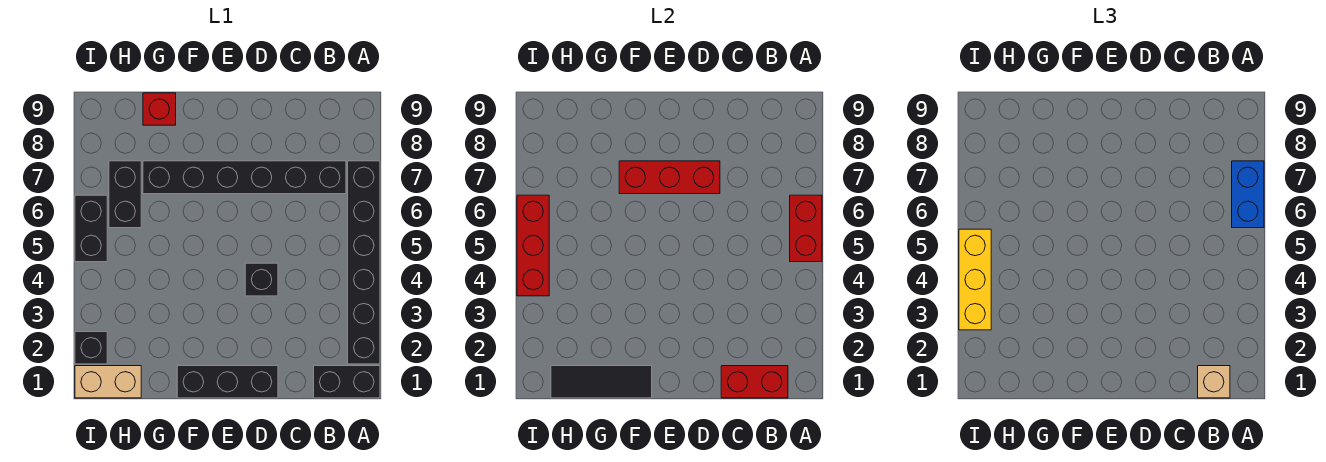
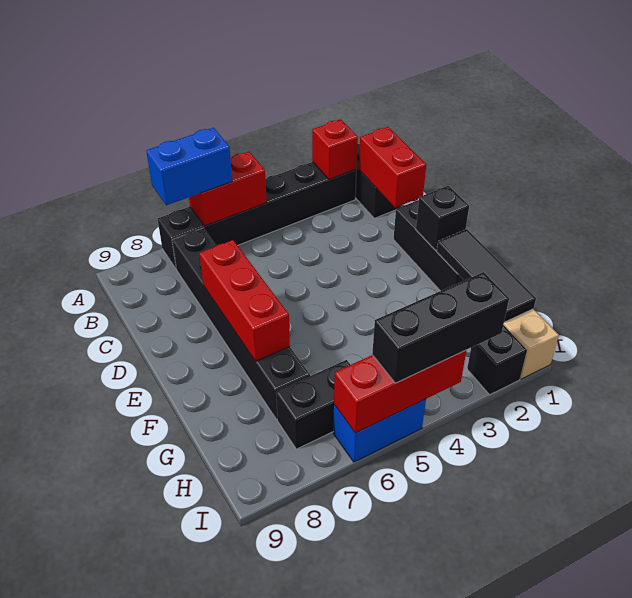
tan 1x1 brick [1198,366,1230,398] -> none
black 1x1 brick [245,263,278,296] -> black 1x1 brick moved to [416,186,469,250]
red 1x1 brick [143,93,176,125] -> red 1x1 brick moved to [312,119,358,179]
yellow 1x3 brick [959,229,991,330] -> black 1x3 brick [372,272,509,383]
black 1x2 brick [75,195,107,262] -> blue 1x2 brick [333,399,426,462]

